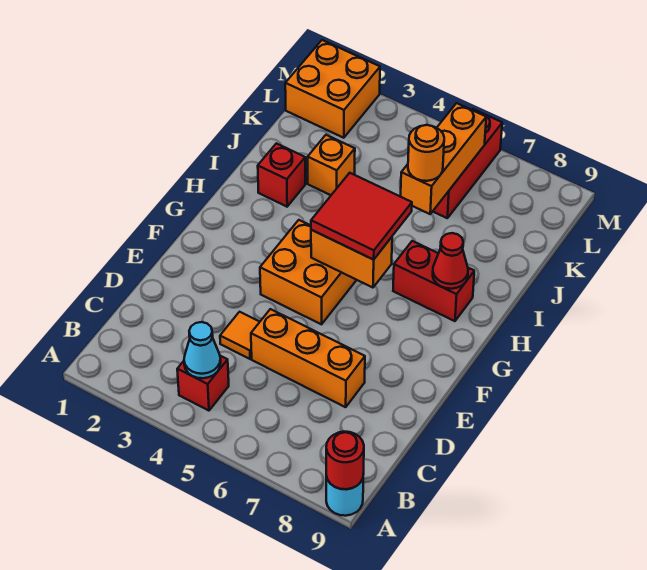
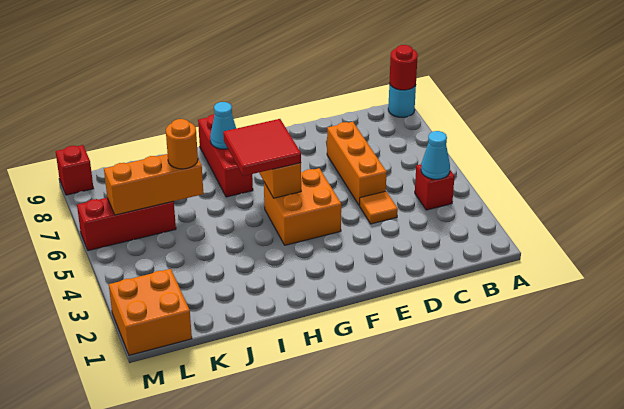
red 1x2 brick [393,241,474,321] -> red 1x3 brick [198,114,253,197]
red 1x1 cone [433,233,468,289] -> cyan 1x1 cone [210,102,236,149]
red 1x1 brick [258,143,305,207] -> red 1x1 brick moved to [56,145,94,195]
orange 1x1 brick [308,135,355,195] -> none

